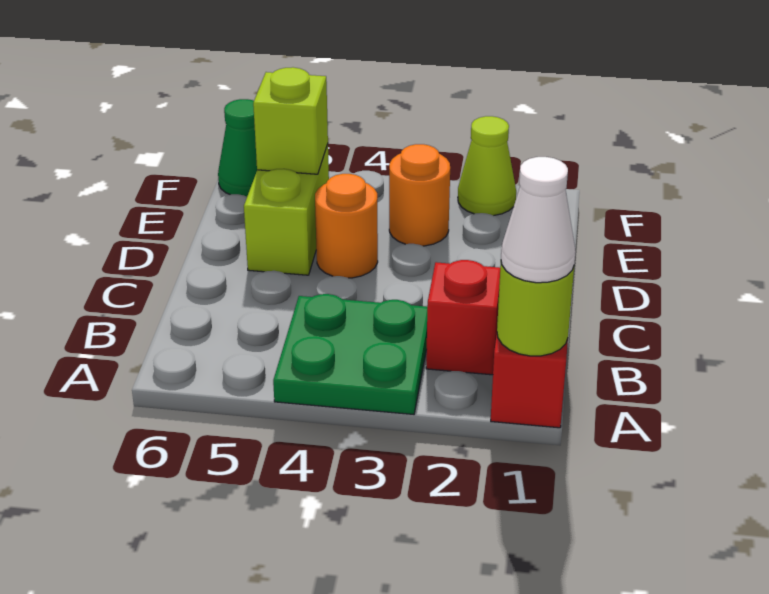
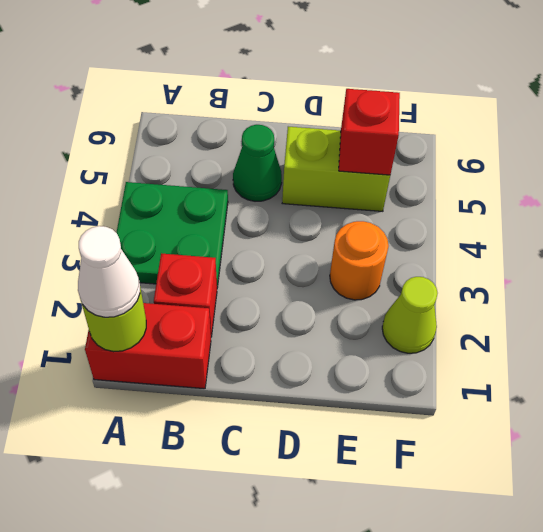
orange 1x1 round brick [315,174,378,278] -> none
lime 1x1 brick [253,67,328,174] -> red 1x1 brick [339,89,400,175]
green 1x1 cone [218,99,257,197] -> green 1x1 cone moved to [233,125,282,201]

